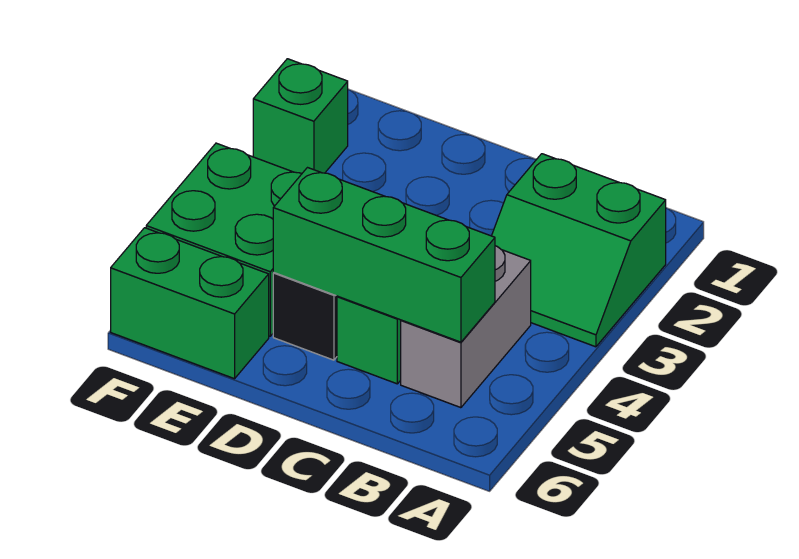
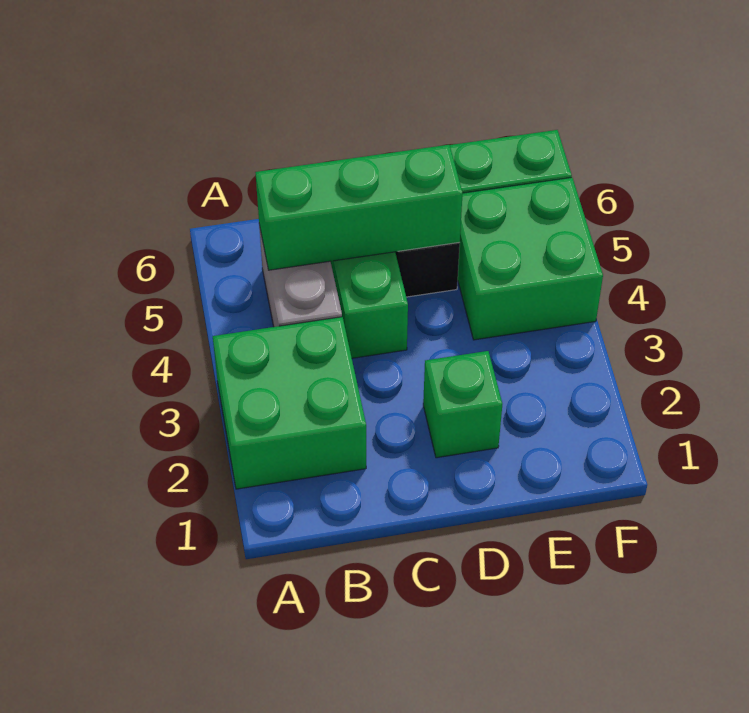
green 2x2 slope [492,154,666,347] -> green 2x2 brick [213,317,366,489]
green 1x1 brick [253,59,348,173] -> green 1x1 brick moved to [423,351,502,458]

